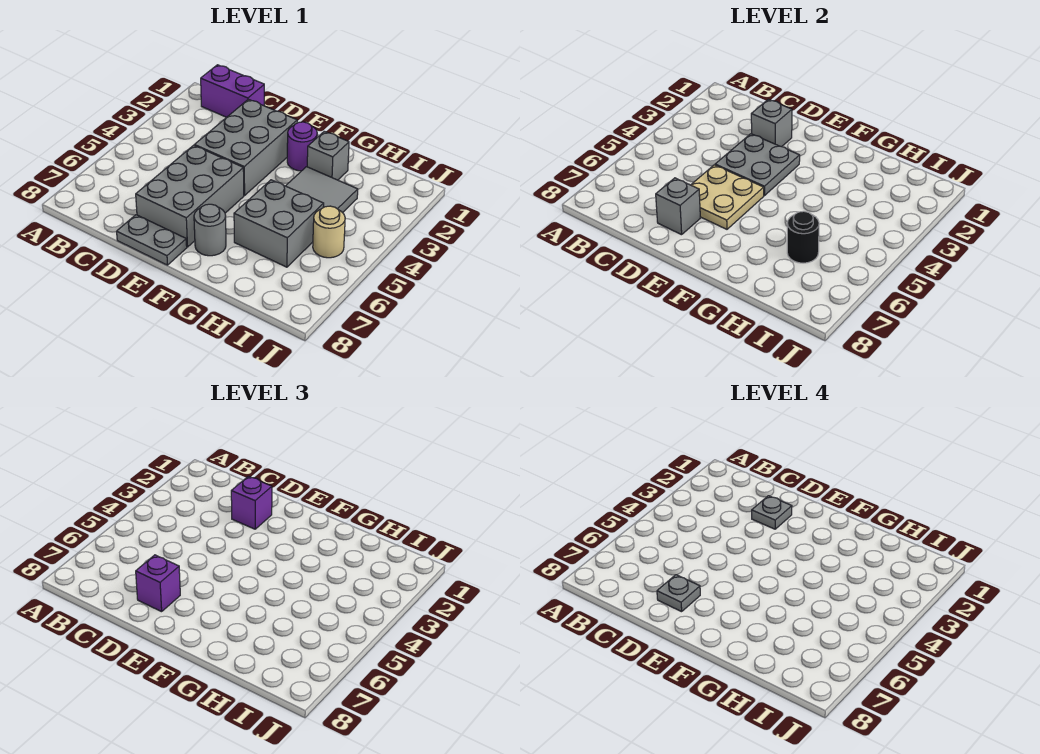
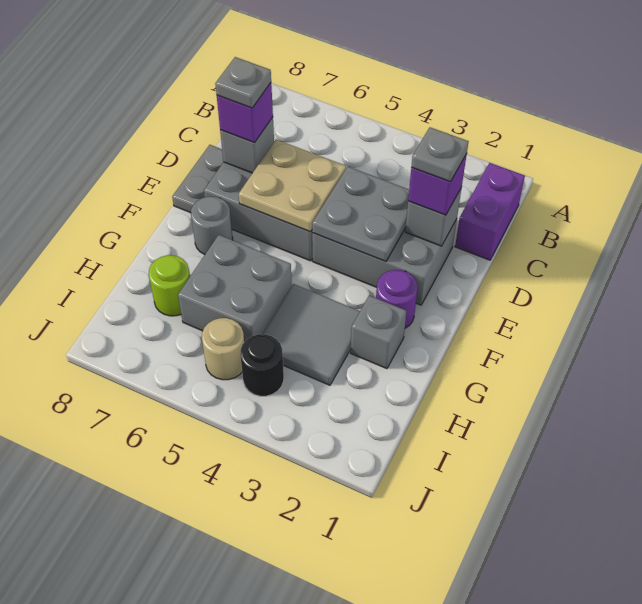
black 1x1 round brick [787,211,819,263] -> black 1x1 round brick moved to [240,334,284,396]
none -> lime 1x1 round brick [149,255,190,316]

